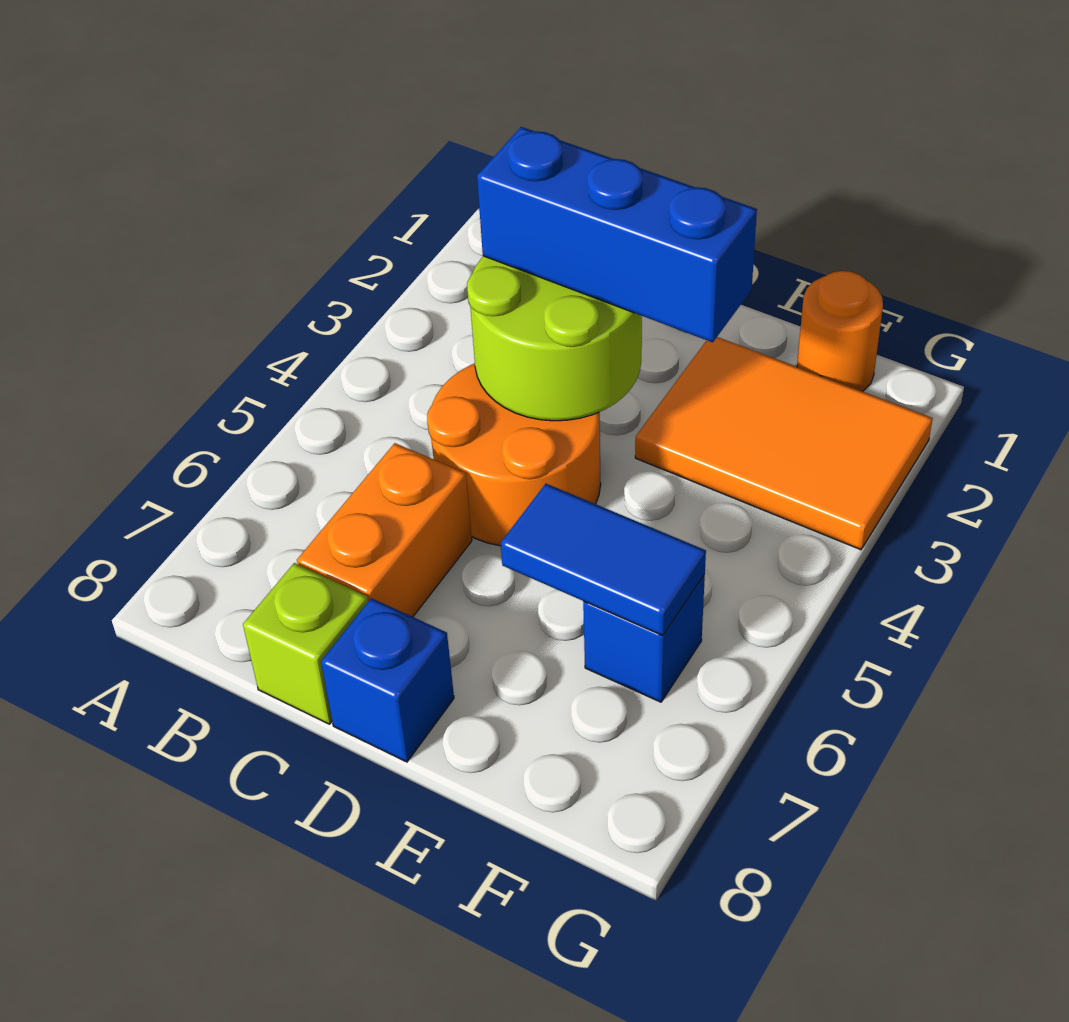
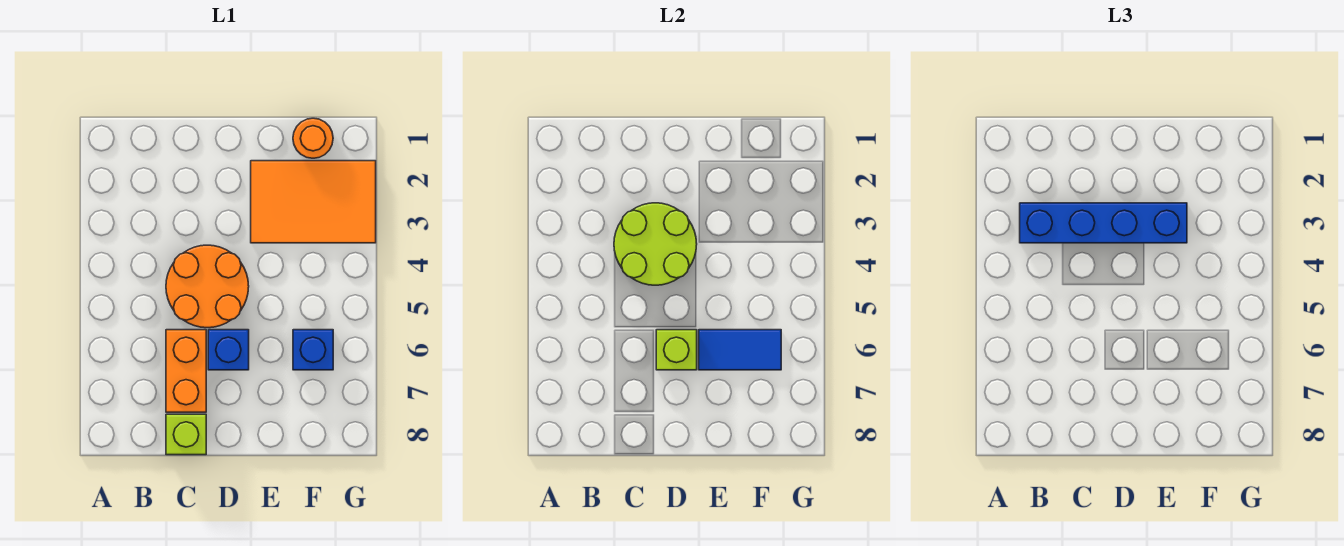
blue 1x3 brick [477,127,757,342] -> blue 1x4 brick [1020,203,1187,243]
none -> lime 1x1 brick [656,330,697,370]
blue 1x1 brick [321,598,454,762] -> blue 1x1 brick moved to [208,330,249,370]

